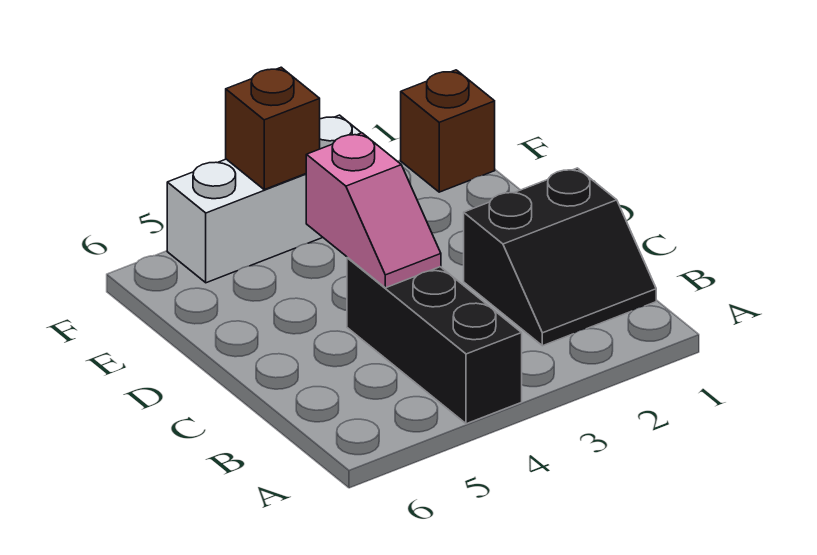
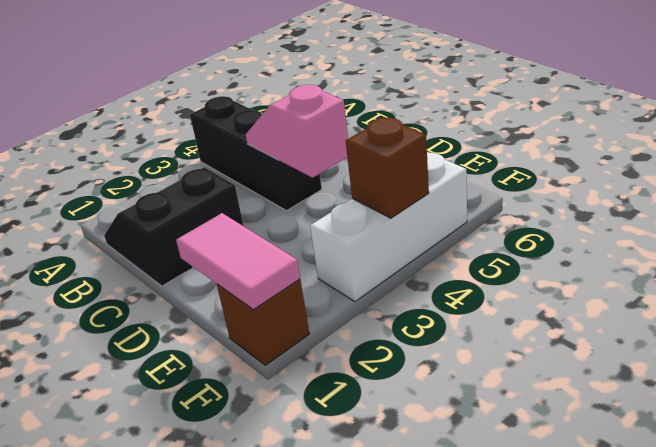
none -> pink 1x2 tile [176,213,300,310]

